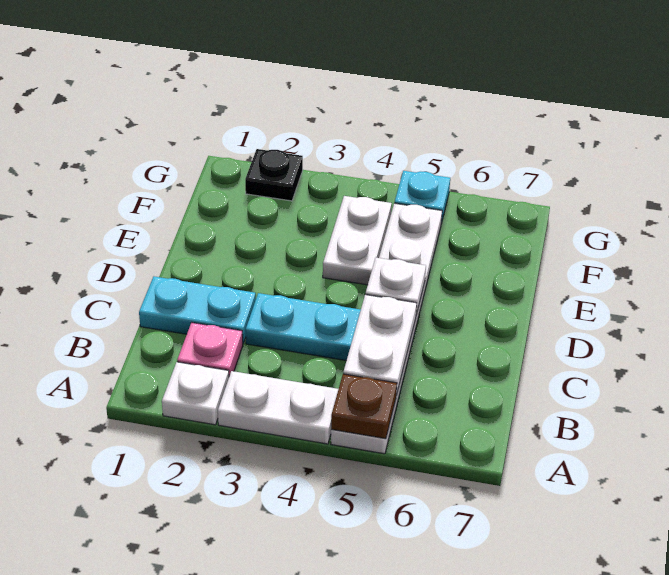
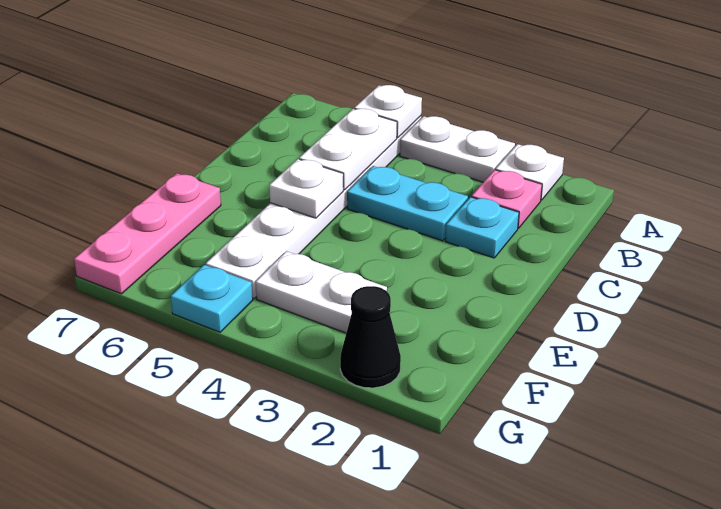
brown 1x1 plate [331,374,397,439] -> white 1x1 plate [354,85,422,138]
cyan 1x2 plate [139,276,256,343] -> cyan 1x1 plate [445,197,519,258]
white 1x2 plate [323,196,392,285] -> white 1x2 plate turned to [256,251,387,333]
none -> pink 1x3 plate [74,174,221,294]
black 1x1 plate [245,149,303,201] -> black 1x1 cone [340,286,401,388]

